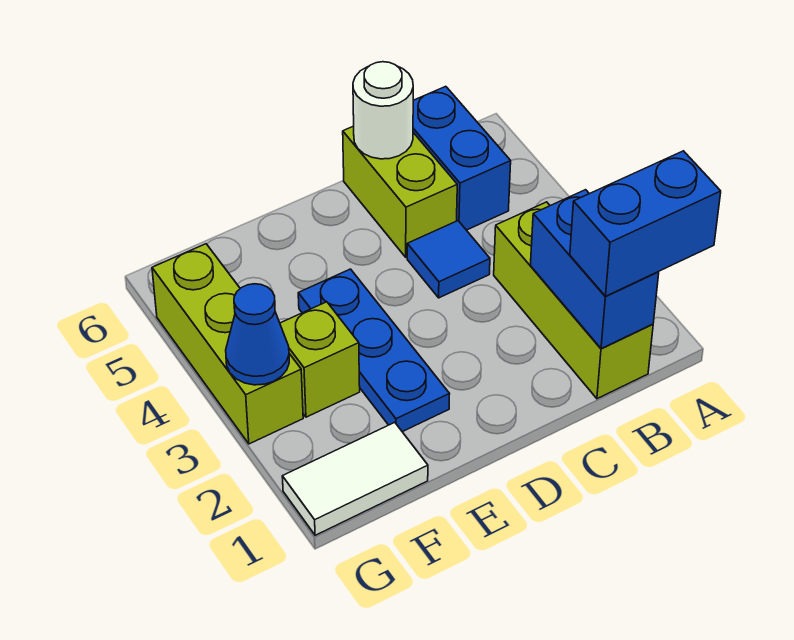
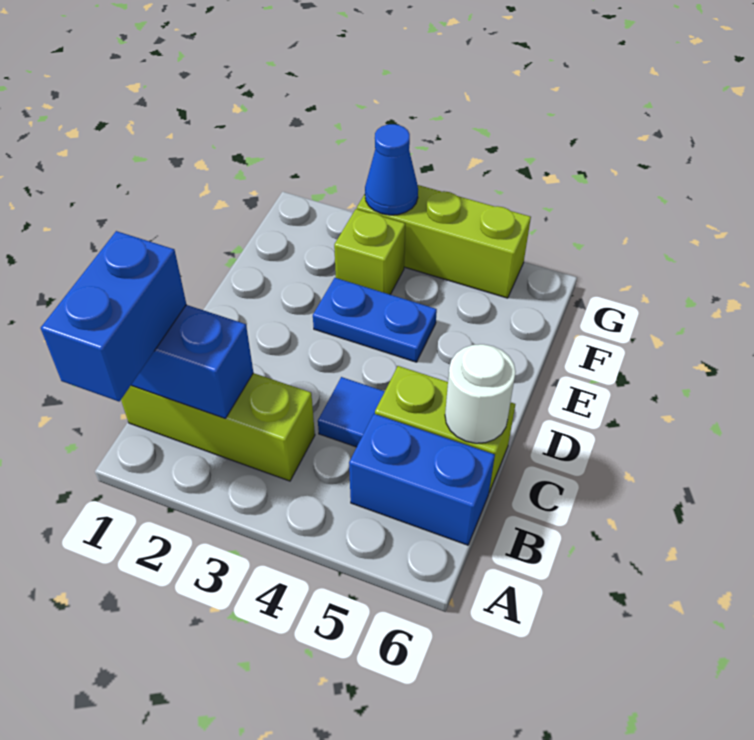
blue 1x3 plate [298,269,449,432] -> blue 1x2 plate [313,278,437,362]
white 1x2 tile [282,422,428,535] -> none

